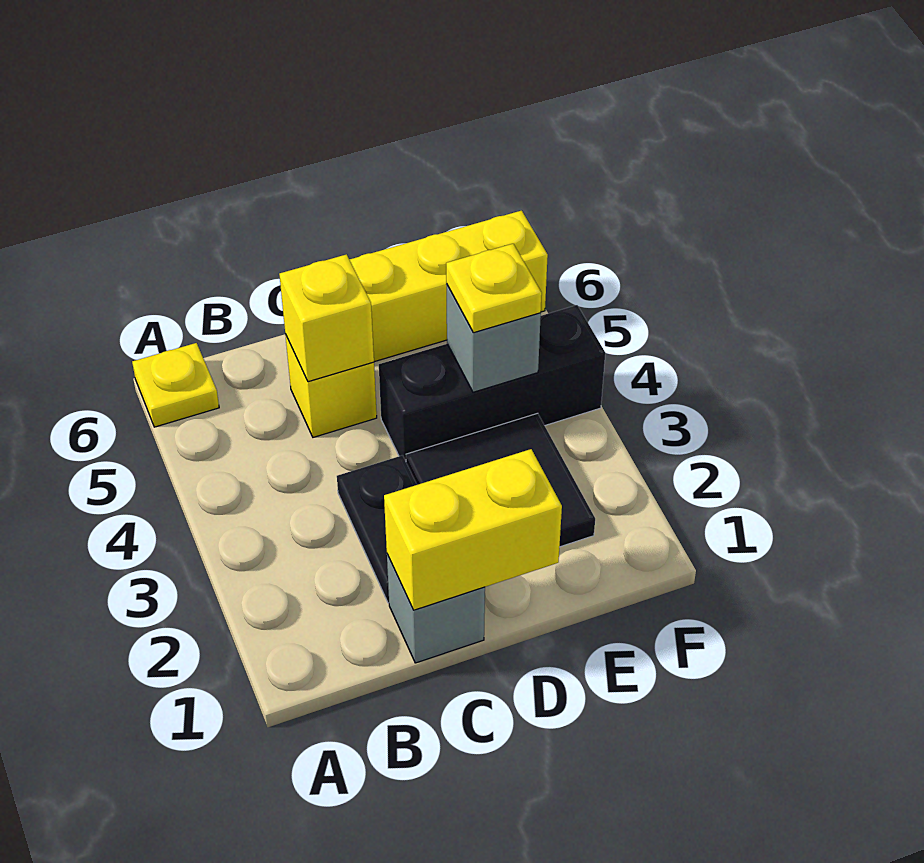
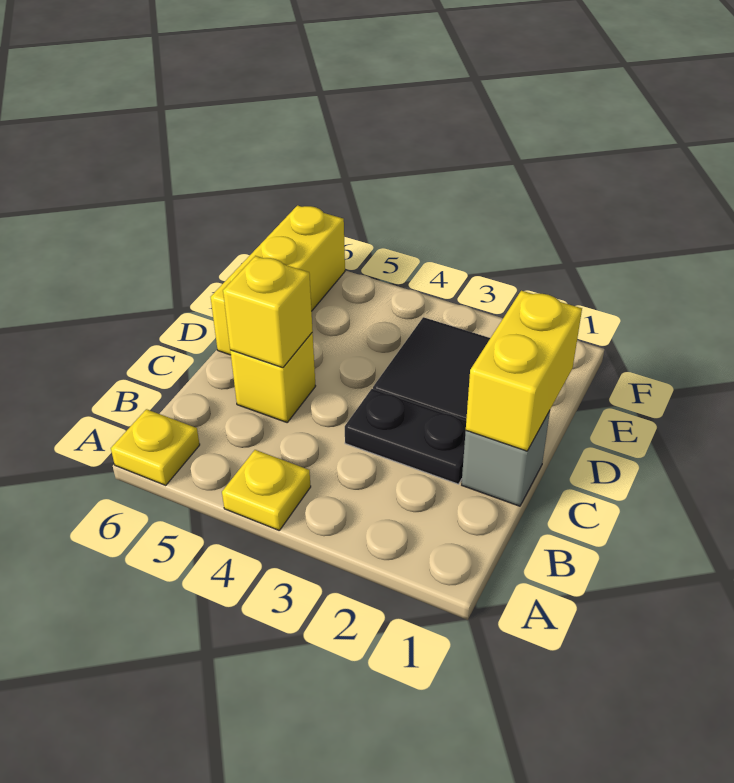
black 1x3 brick [379,305,605,461] -> none
grey 1x1 brick [446,284,541,392] -> none
yellow 1x1 plate [446,244,542,333] -> yellow 1x1 plate moved to [222,450,311,530]

